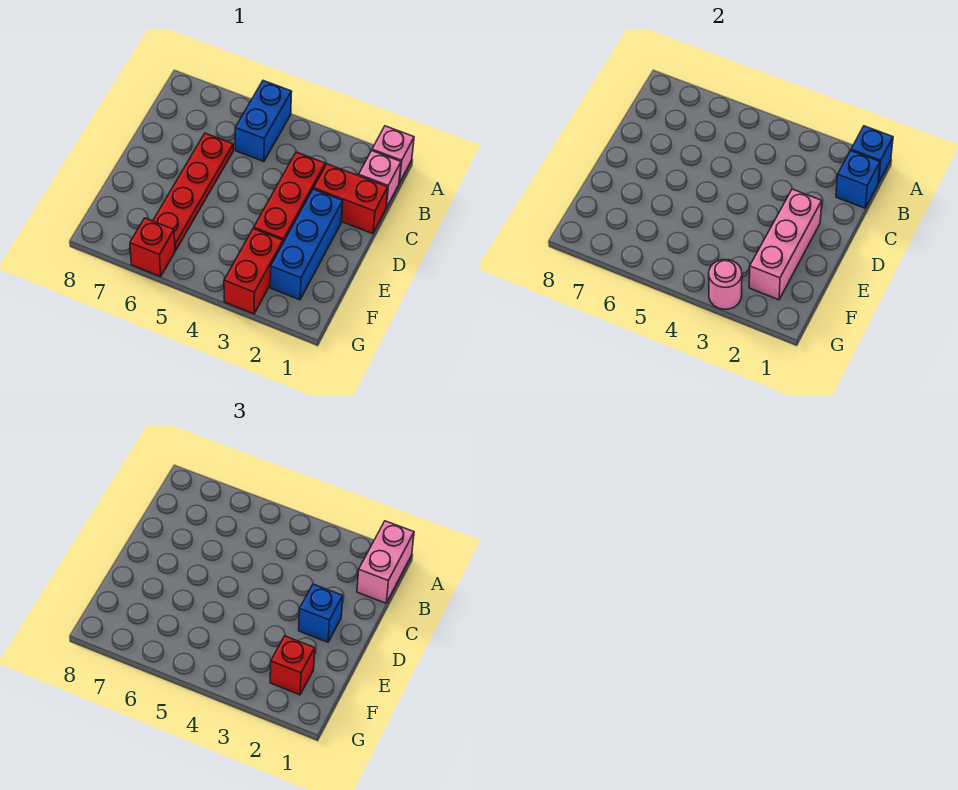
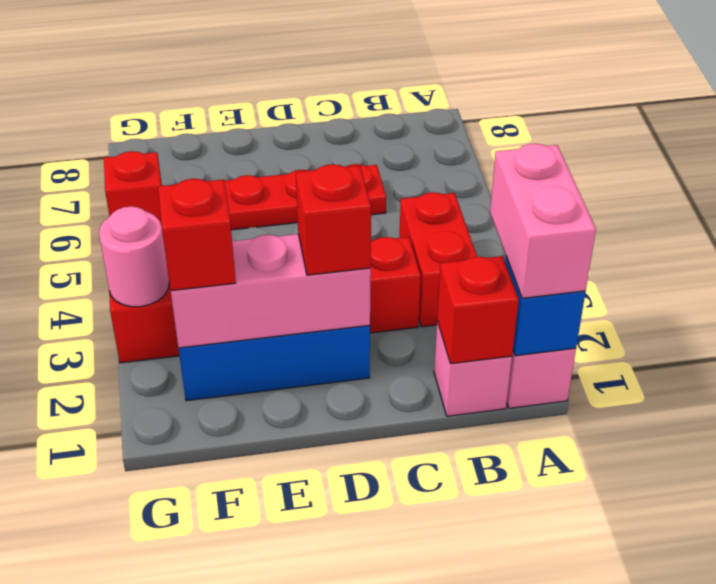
pink 1x2 brick [357,521,414,603] -> pink 1x2 brick turned to [490,144,596,298]
blue 1x2 brick [235,81,292,162] -> none
blue 1x1 brick [836,151,880,208] -> red 1x1 brick [437,256,519,364]
red 1x2 brick [314,164,388,234] -> red 1x2 brick moved to [400,192,477,327]
blue 1x1 brick [299,584,343,642] -> red 1x1 brick [296,164,371,275]

